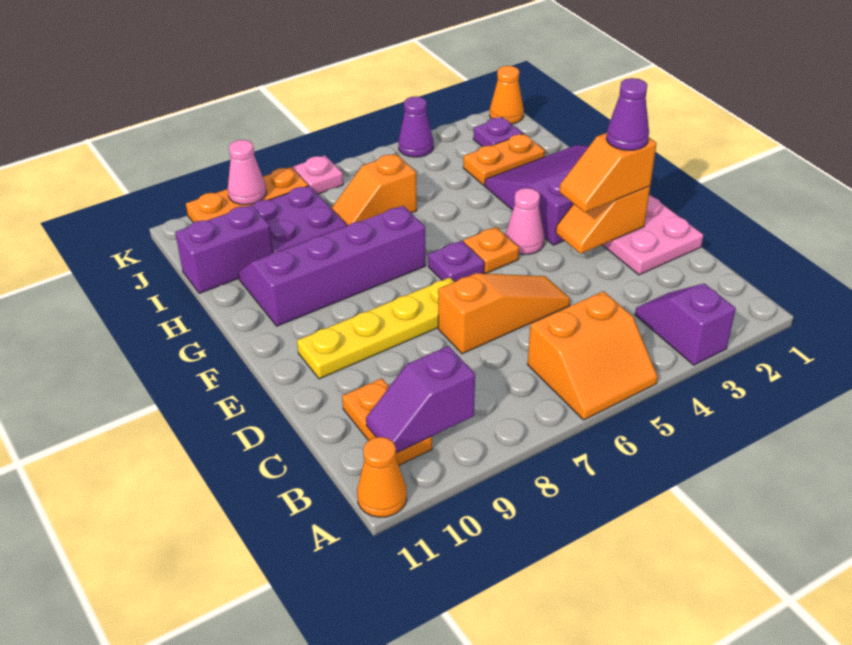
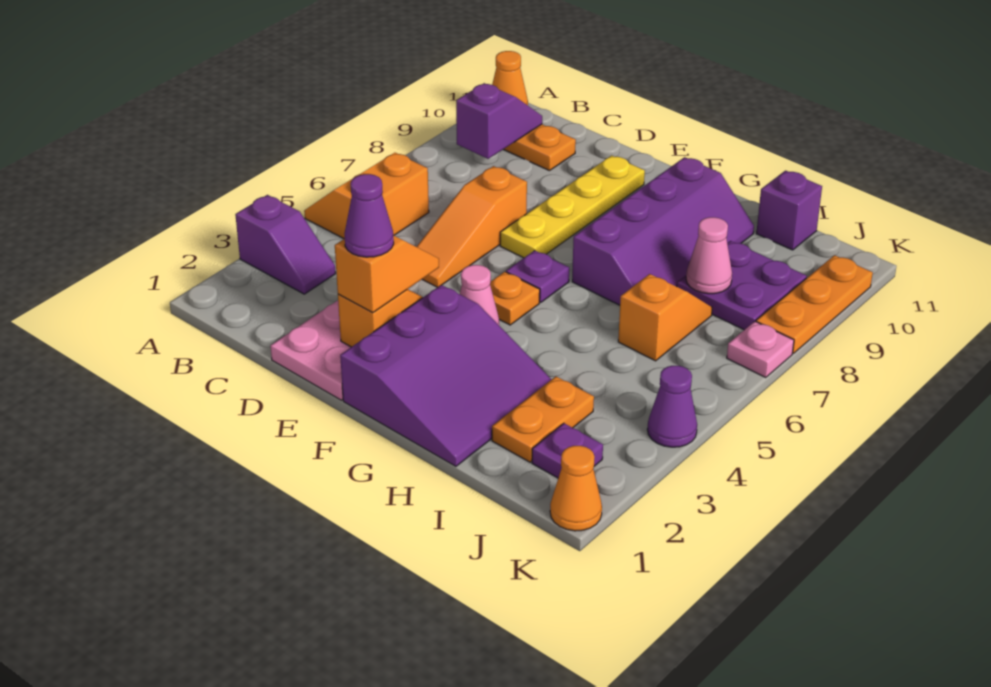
purple 1x2 brick [175,205,273,293] -> purple 1x1 brick [756,171,822,250]
pink 1x1 cone [228,140,266,205] -> pink 1x1 cone moved to [686,217,732,294]

